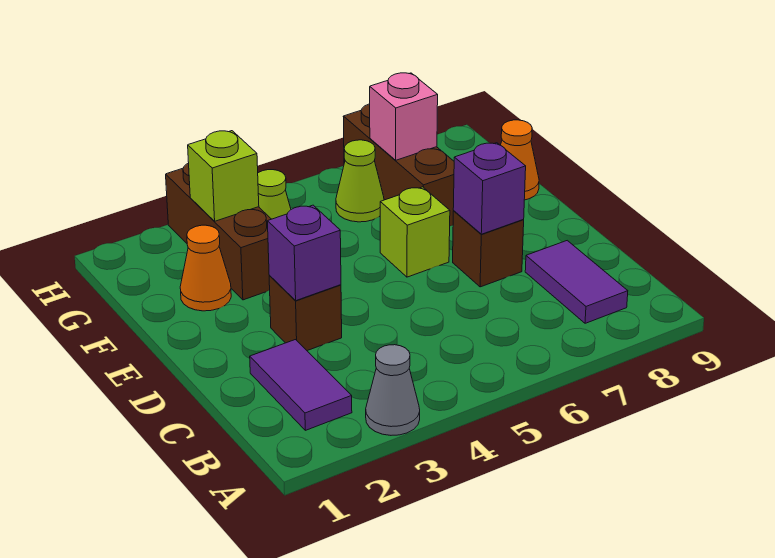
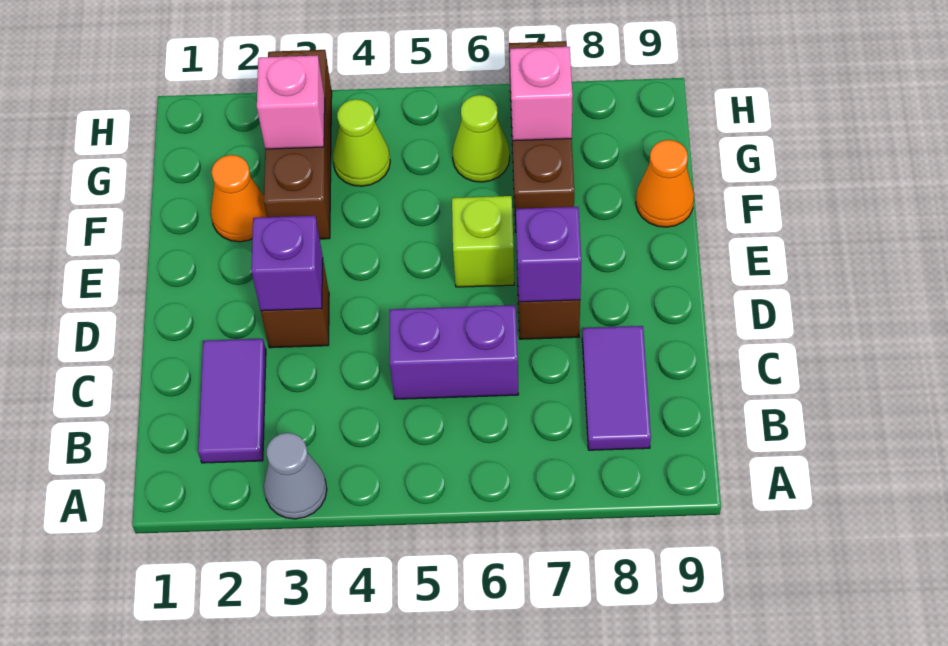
none -> purple 1x2 brick [390,305,519,399]
lime 1x1 brick [188,131,259,221] -> pink 1x1 brick [257,55,325,149]

